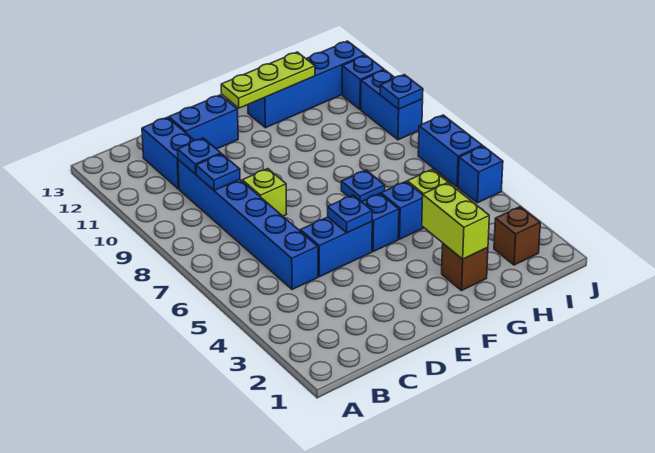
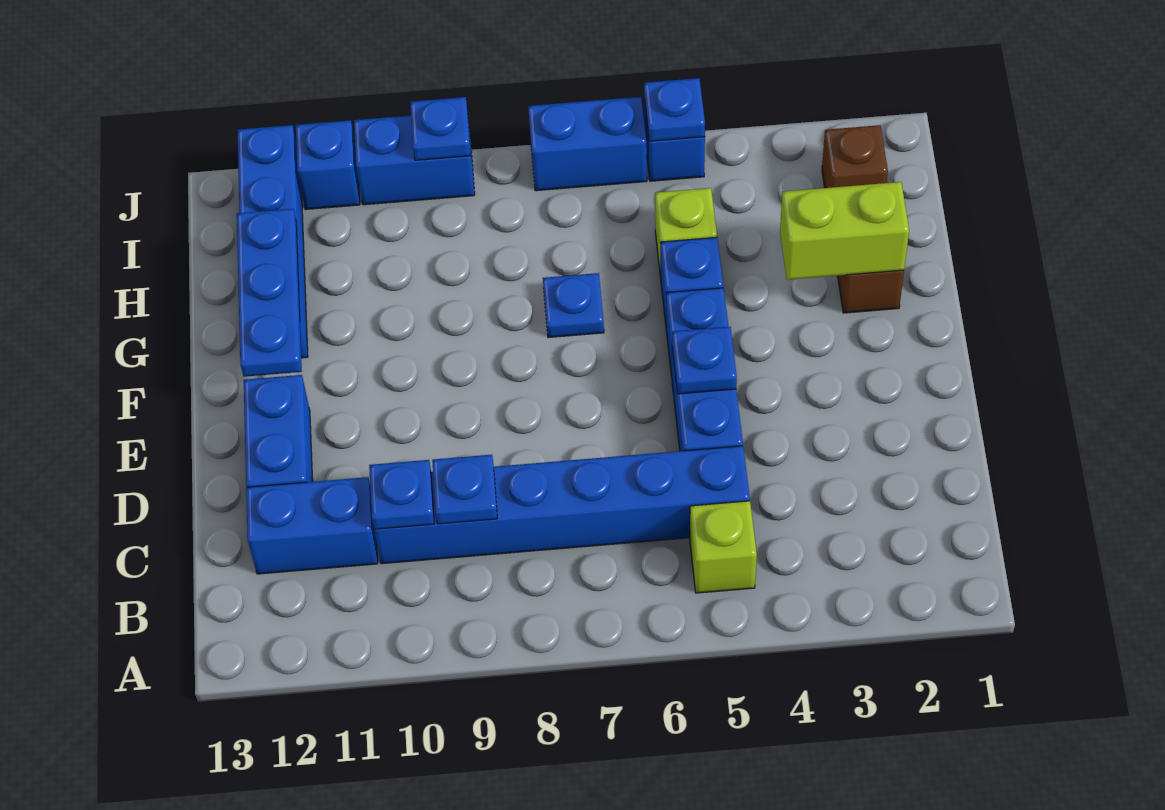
lime 1x1 brick [242,169,286,216] -> lime 1x1 brick moved to [690,501,757,593]
lime 1x3 plate [221,52,315,108] -> blue 1x3 plate [237,209,302,377]
none -> blue 1x1 plate [644,78,705,141]

